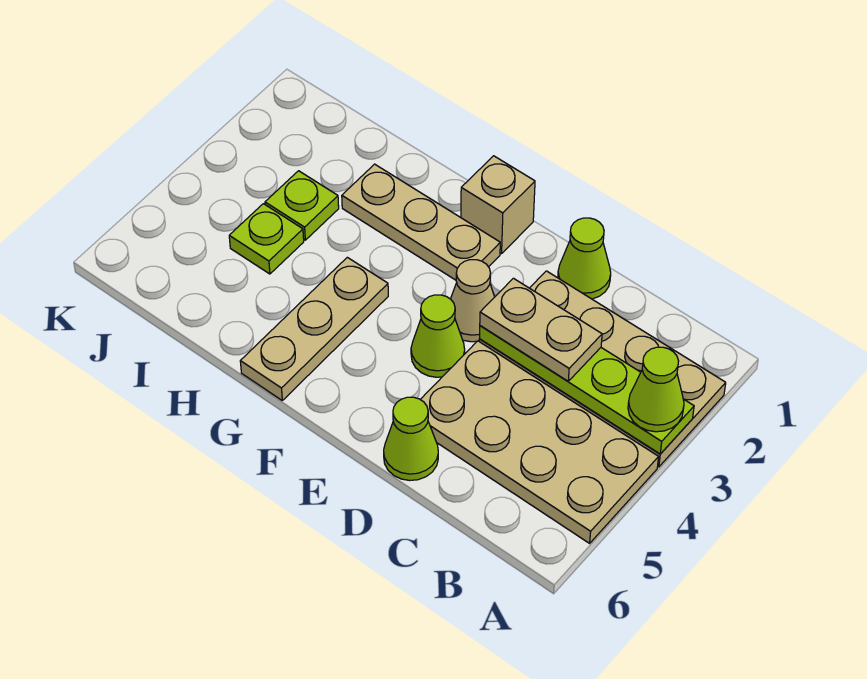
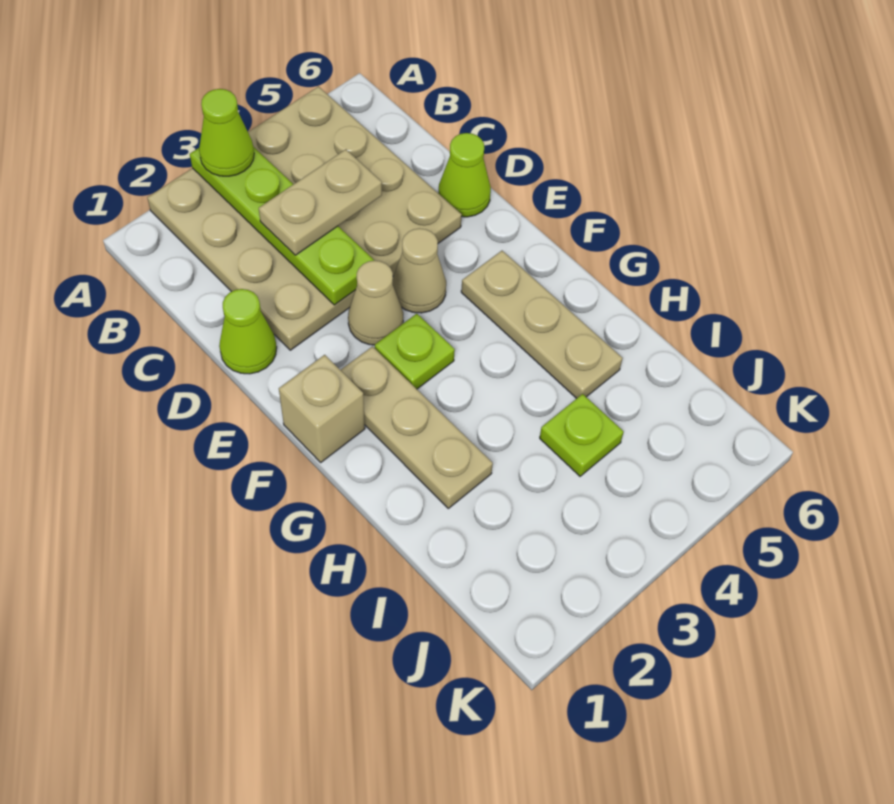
tan 1x2 plate [480,278,602,381] -> tan 1x2 plate turned to [259,149,382,255]
lime 1x1 cone [411,295,465,377] -> tan 1x1 cone [393,228,446,313]
tan 1x3 plate [240,257,388,400] -> tan 1x3 plate turned to [461,251,623,399]
lime 1x1 plate [265,171,339,240] -> lime 1x1 plate moved to [375,314,455,389]

